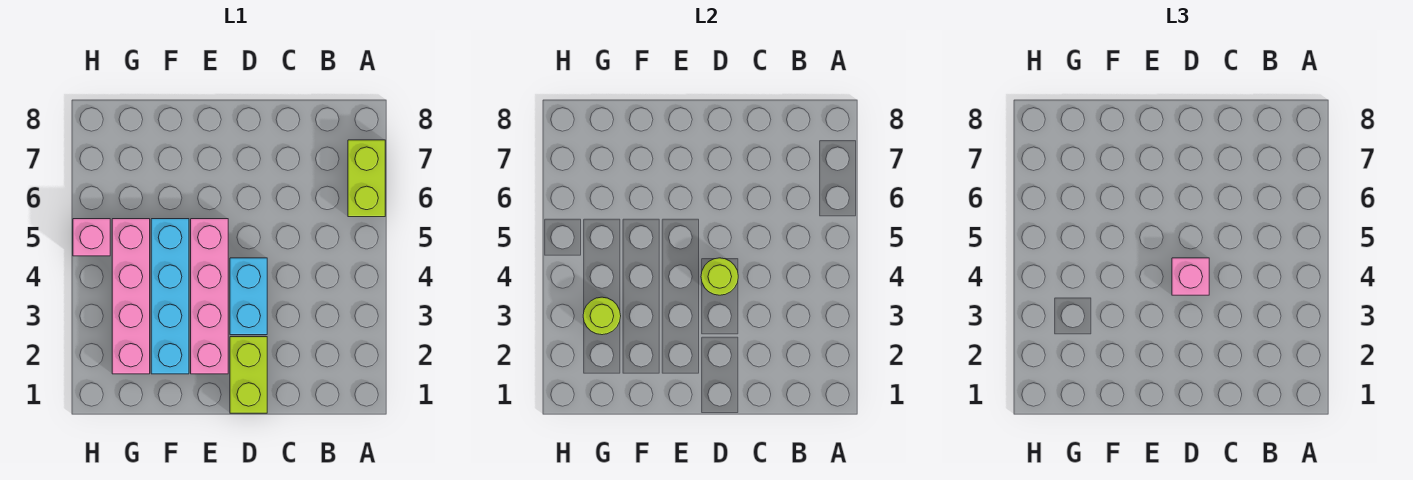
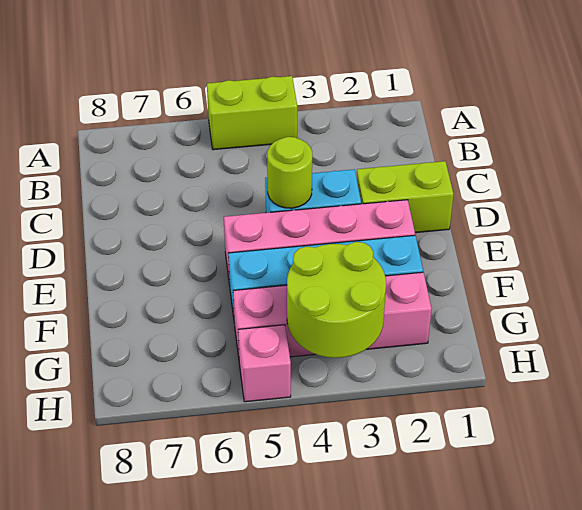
lime 1x2 brick [348,140,385,217] -> lime 1x2 brick moved to [207,76,297,150]
pink 1x1 brick [1172,258,1209,295] -> none
lime 1x1 round brick [583,297,621,335] -> lime 2x2 round brick [287,242,386,358]

